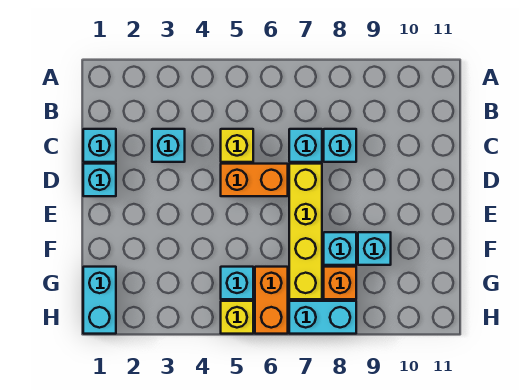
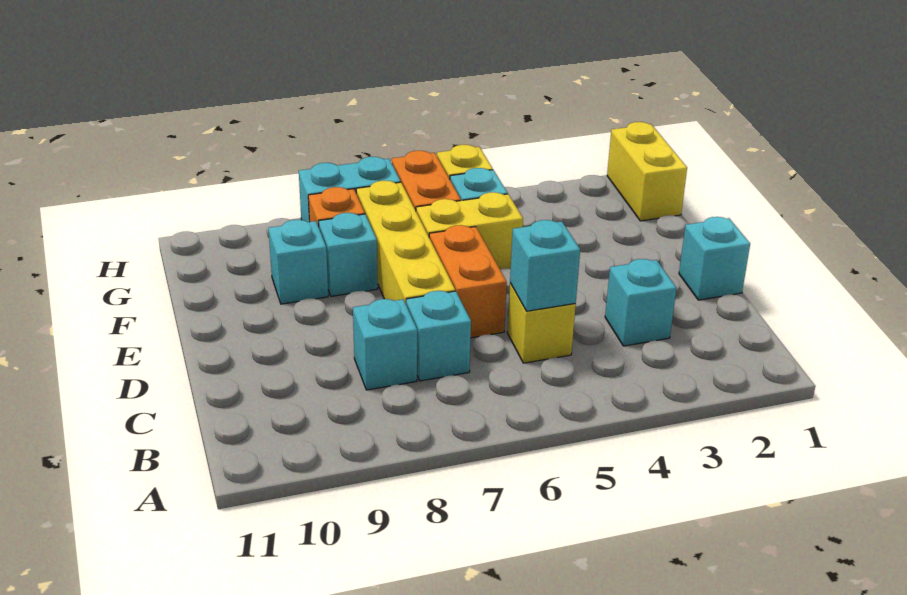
cyan 1x1 brick [83,129,116,162] -> cyan 1x1 brick moved to [510,220,580,311]
orange 1x2 brick [221,164,288,196] -> orange 1x2 brick turned to [429,225,507,338]
none -> yellow 1x2 brick [416,192,523,269]
cyan 1x2 brick [83,267,116,334] -> yellow 1x2 brick [607,122,687,221]

